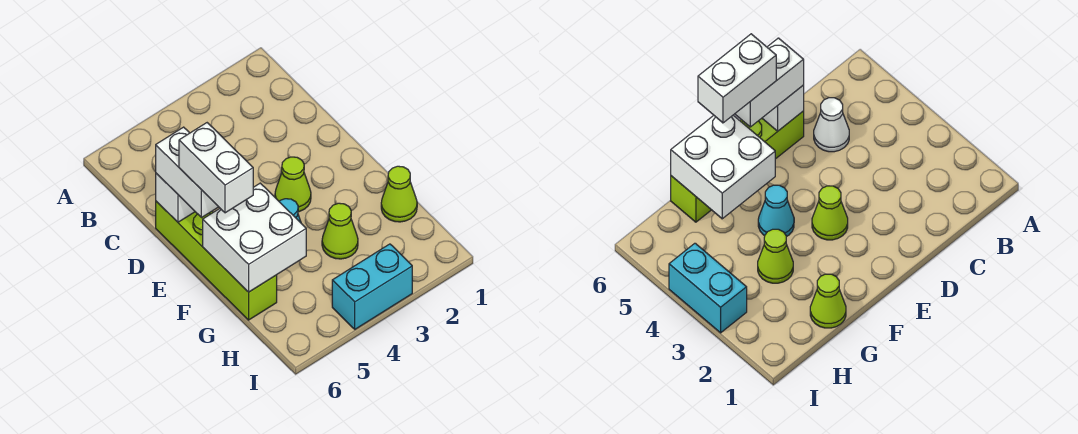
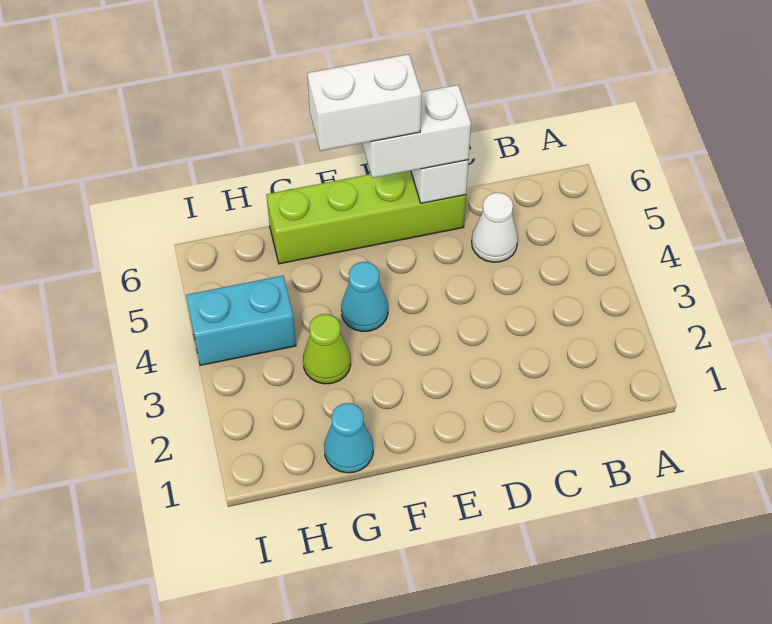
lime 1x1 cone [275,157,311,212] -> none
white 2x2 brick [203,183,306,292] -> none
lime 1x1 cone [381,166,417,222] -> cyan 1x1 cone [324,403,373,473]
cyan 1x2 brick [332,244,412,329] -> cyan 1x2 brick turned to [186,276,296,365]

